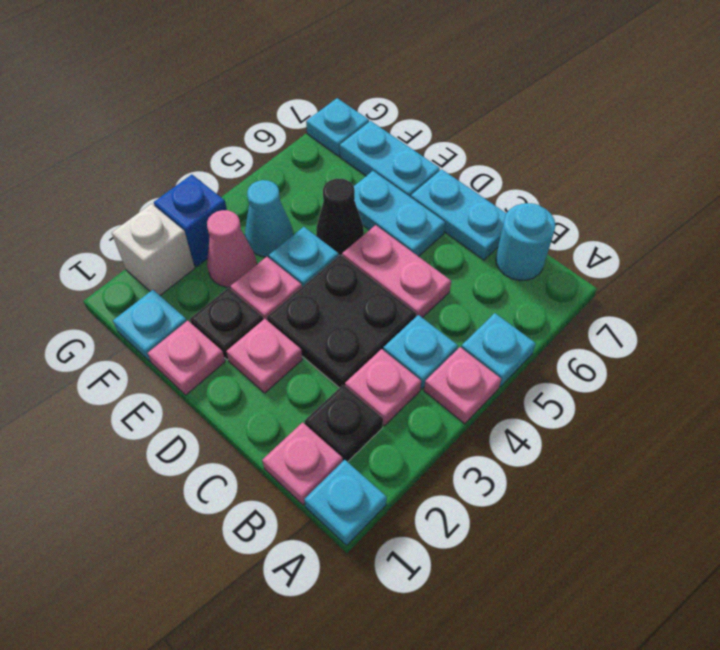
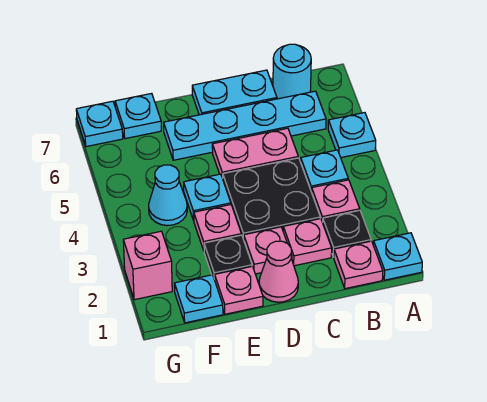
pink 1x1 plate [424,347,501,424] -> pink 1x1 plate moved to [283,219,332,266]
cyan 1x2 plate [354,171,445,257] -> cyan 1x4 plate [164,91,326,160]
black 1x1 cone [316,178,364,255] -> none
cyan 1x2 plate [340,121,440,197] -> cyan 1x1 plate [115,93,161,139]
pink 1x1 cone [207,210,257,287] -> pink 1x1 cone moved to [259,241,298,302]
white 1x1 brick [112,204,195,295] -> pink 1x1 brick [123,231,172,300]
blue 1x1 brick [154,175,227,267] -> none

